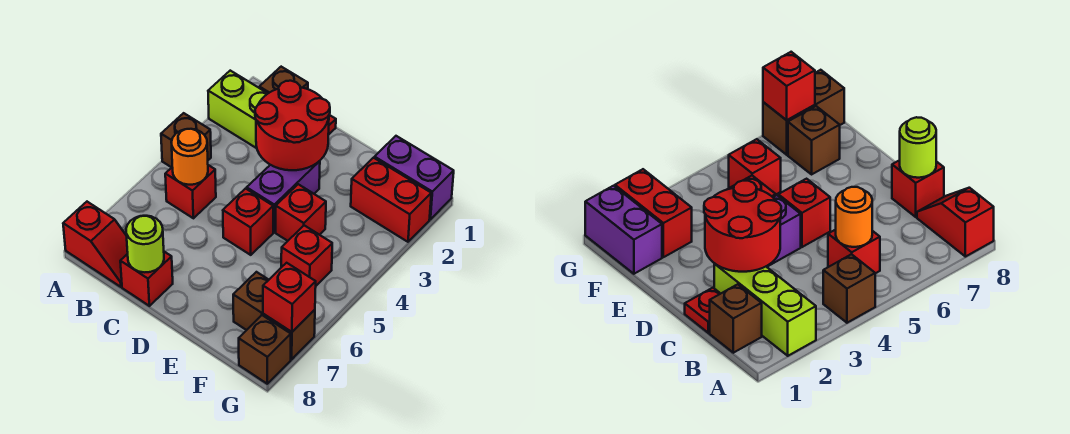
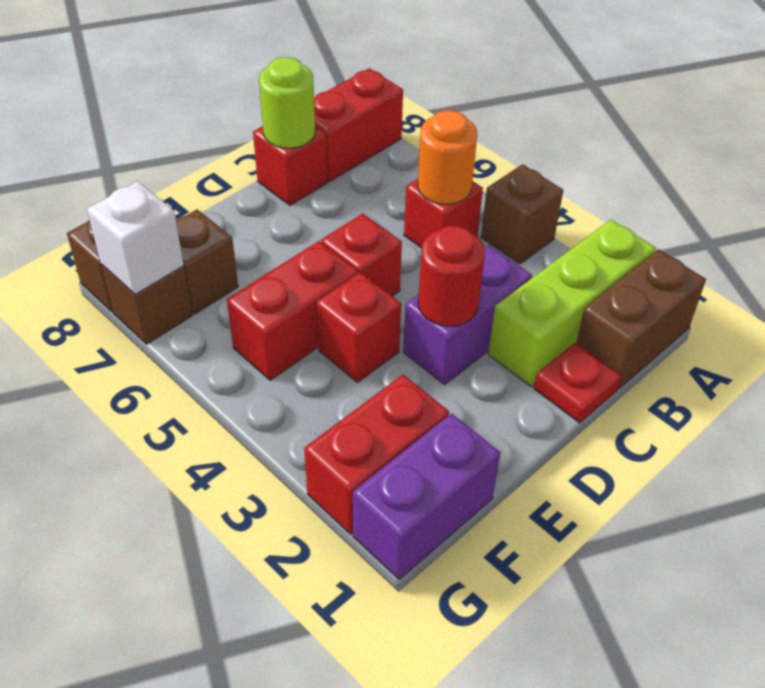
red 1x2 slope [63,202,128,287] -> red 1x2 brick [314,68,403,182]
brown 1x1 brick [259,67,308,93] -> brown 1x2 brick [576,249,706,389]
red 2x2 round brick [255,81,330,170] -> red 1x1 round brick [418,226,485,326]
purple 1x2 brick [247,161,320,232] -> purple 1x2 brick turned to [403,245,532,385]
red 1x1 brick [281,225,332,286] -> red 1x2 brick [227,241,358,380]
red 1x1 brick [263,263,316,332] -> white 1x1 brick [87,181,184,295]

